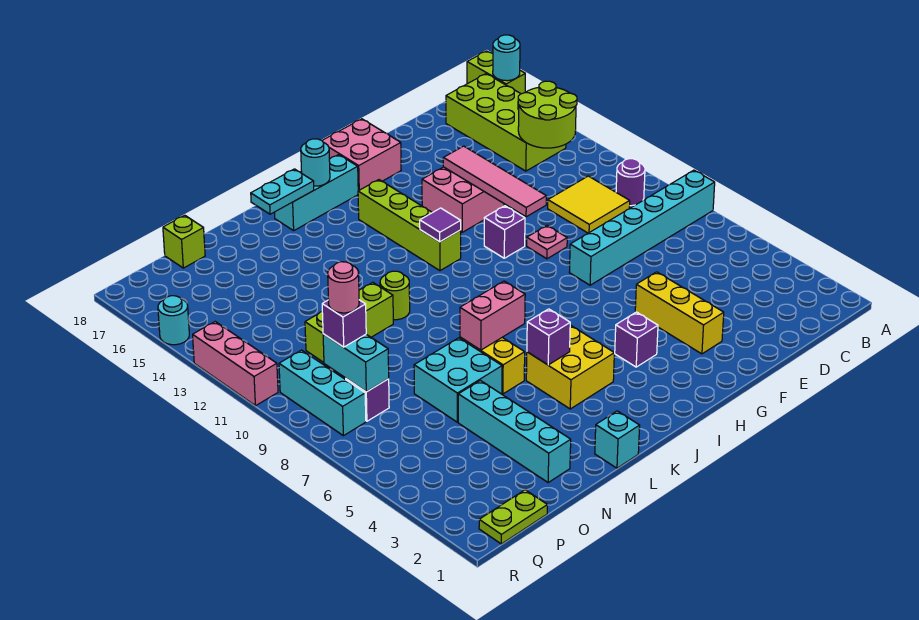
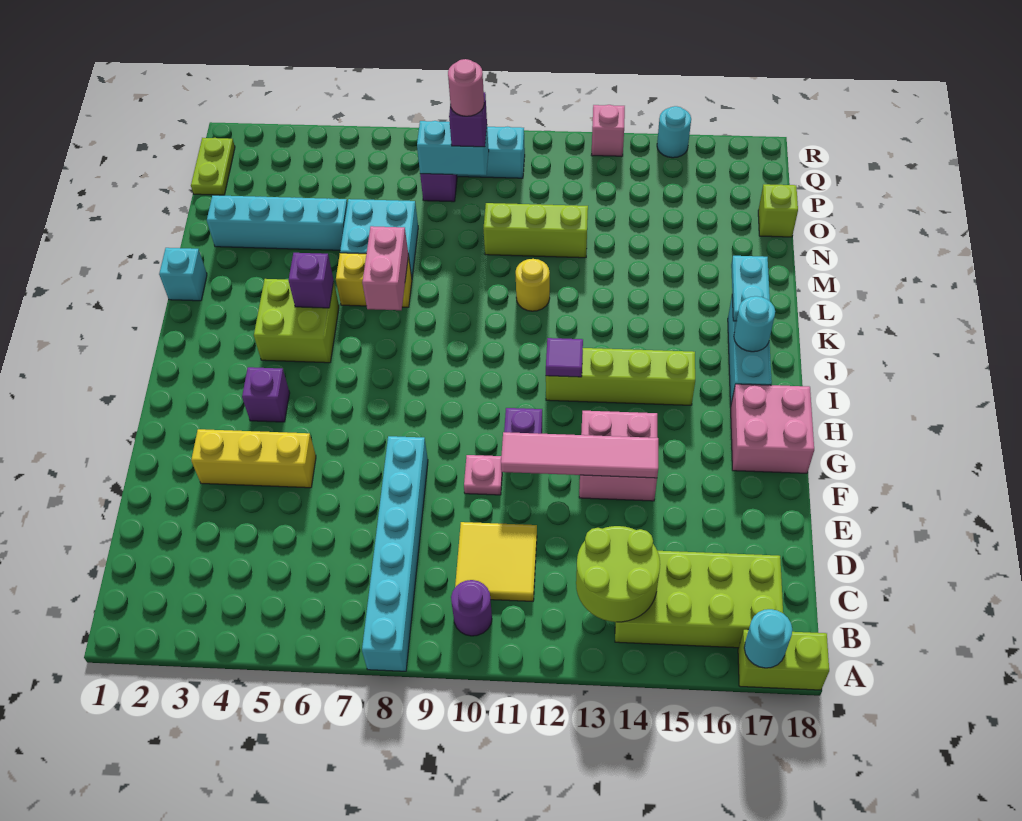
yellow 2x2 brick [526,325,614,409] -> lime 2x2 brick [254,279,339,363]
lime 1x1 round brick [380,271,410,320] -> yellow 1x1 round brick [516,259,550,311]
lime 1x3 brick [305,282,393,362] -> lime 1x3 brick turned to [483,203,588,258]
pink 1x3 brick [193,322,278,406] -> pink 1x1 brick [592,105,625,156]

